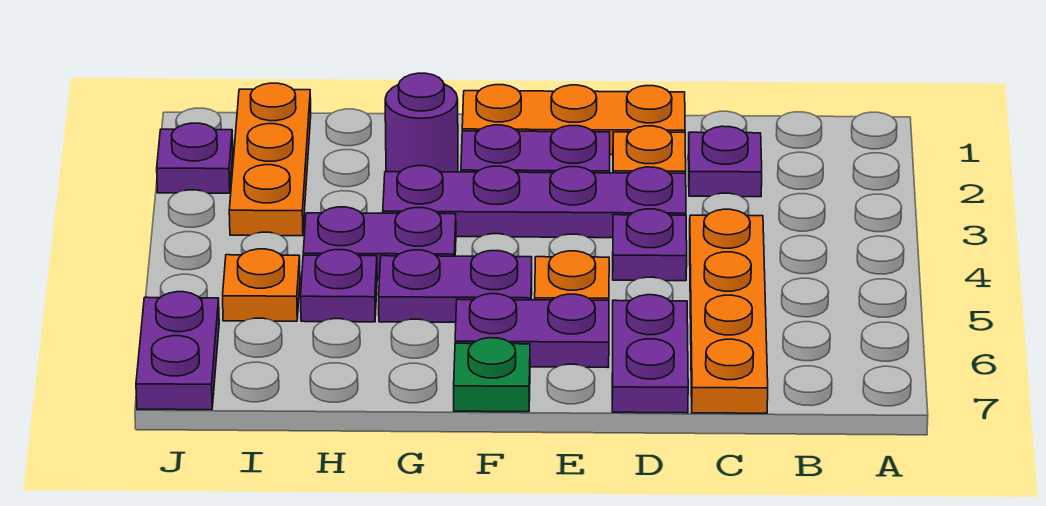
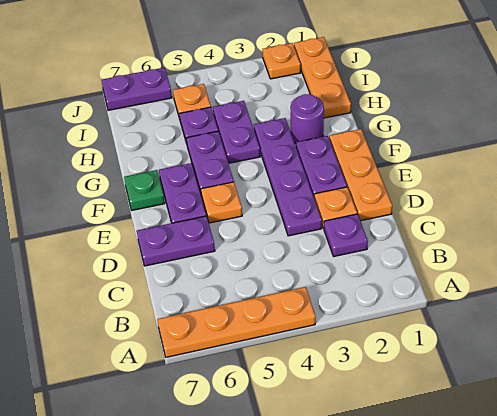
orange 1x4 plate [690,209,768,413] -> orange 1x4 plate moved to [157,287,316,357]
purple 1x1 plate [613,209,687,281] -> none
orange 1x3 plate [229,83,311,236] -> orange 1x3 plate turned to [294,37,351,118]
purple 1x1 plate [157,123,233,193] -> orange 1x1 plate [263,43,301,79]

